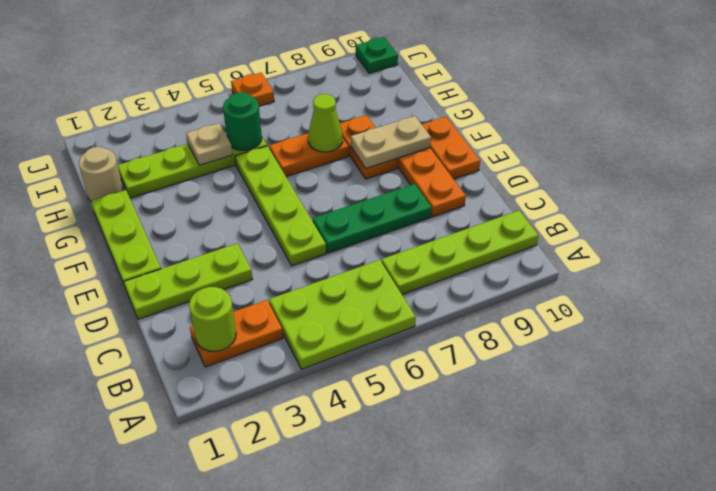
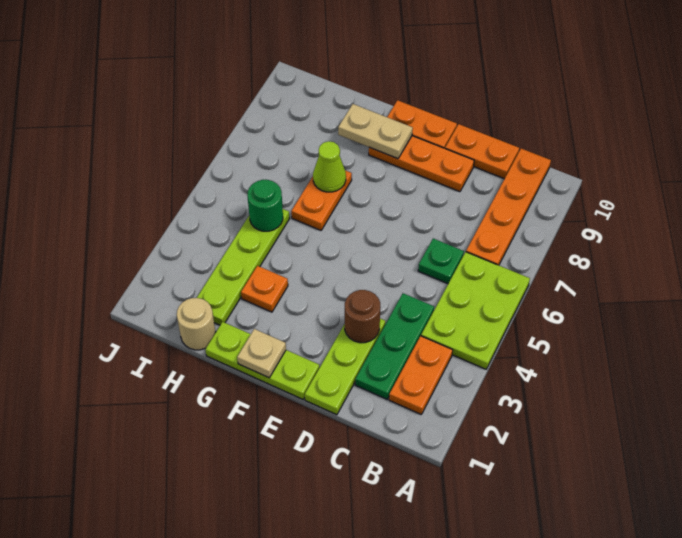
lime 1x1 round brick [189,287,236,351] -> none
lime 1x4 plate [382,211,539,295] -> orange 1x4 plate [466,149,551,265]
none -> brown 1x1 round brick [345,290,380,343]
lime 1x4 plate [235,146,326,266] -> none
green 1x3 plate [313,184,432,253] -> green 1x3 plate moved to [355,293,434,399]
orange 1x2 plate [340,115,397,179] -> orange 1x2 plate moved to [445,124,519,179]
tan 1x2 plate [351,116,431,169] -> tan 1x2 plate turned to [338,104,413,159]
tan 1x1 plate [186,123,233,165] -> tan 1x1 plate moved to [237,329,286,378]
orange 1x1 plate [231,73,274,106] -> orange 1x1 plate moved to [241,266,288,312]
green 1x1 plate [356,37,398,73] -> green 1x1 plate moved to [418,239,464,284]

